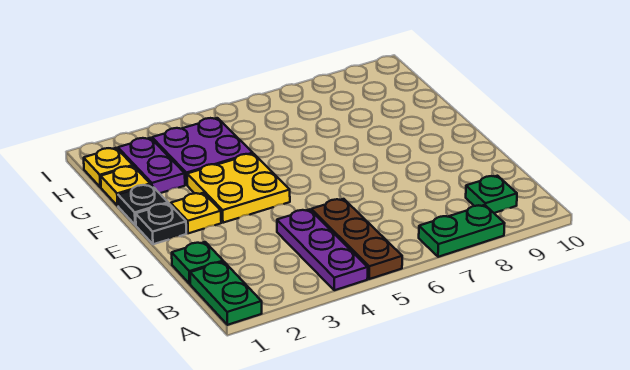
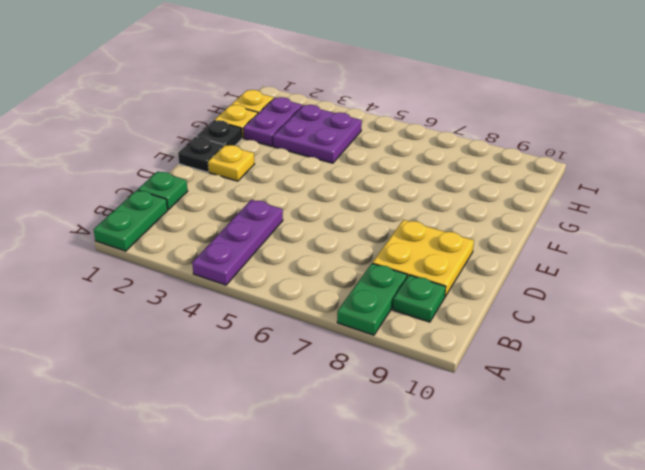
brown 1x3 plate [311,199,402,279] -> none
green 1x2 plate [419,205,505,257] -> green 1x2 plate turned to [337,263,407,335]
yellow 2x2 plate [187,154,290,223] -> yellow 2x2 plate moved to [373,220,474,297]

